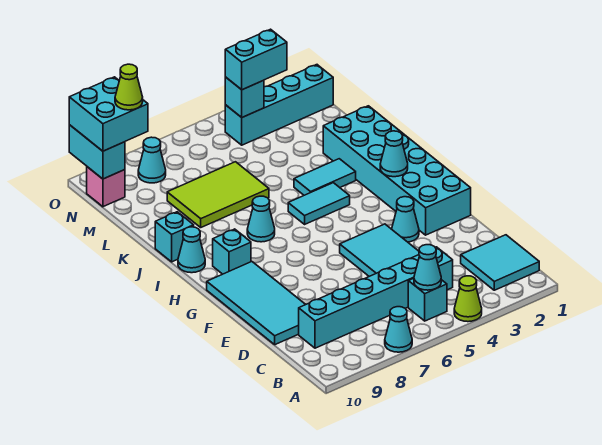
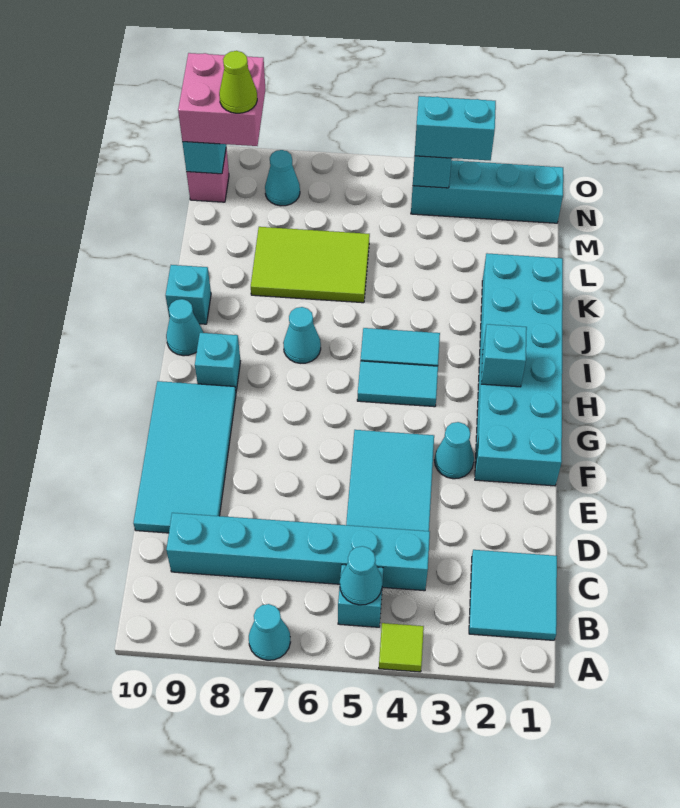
lime 1x1 cone [454,276,482,322] -> lime 1x1 tile [379,623,424,672]
cyan 1x1 cone [380,131,408,177] -> cyan 1x1 brick [481,324,527,387]
cyan 1x2 tile [294,159,356,195] -> cyan 1x2 tile moved to [357,361,438,407]
cyan 2x2 brick [69,77,148,151] -> pink 2x2 brick [178,53,265,146]

